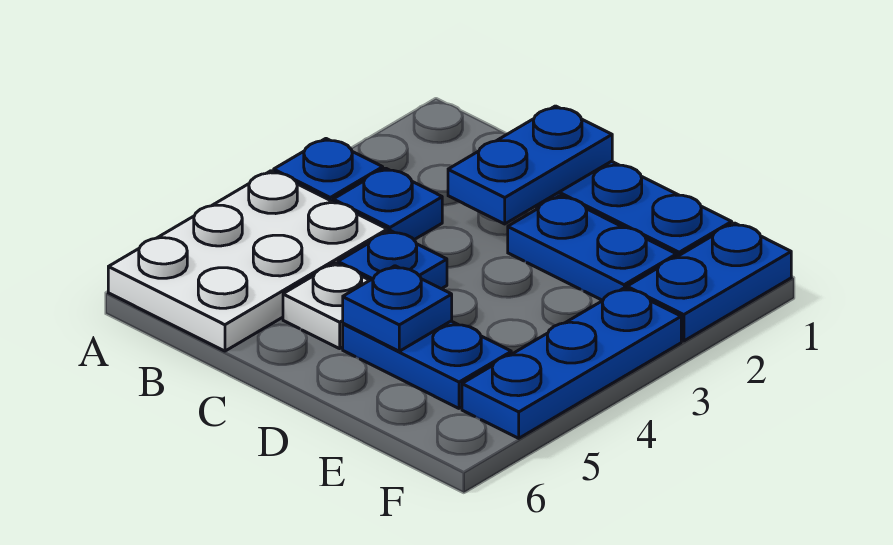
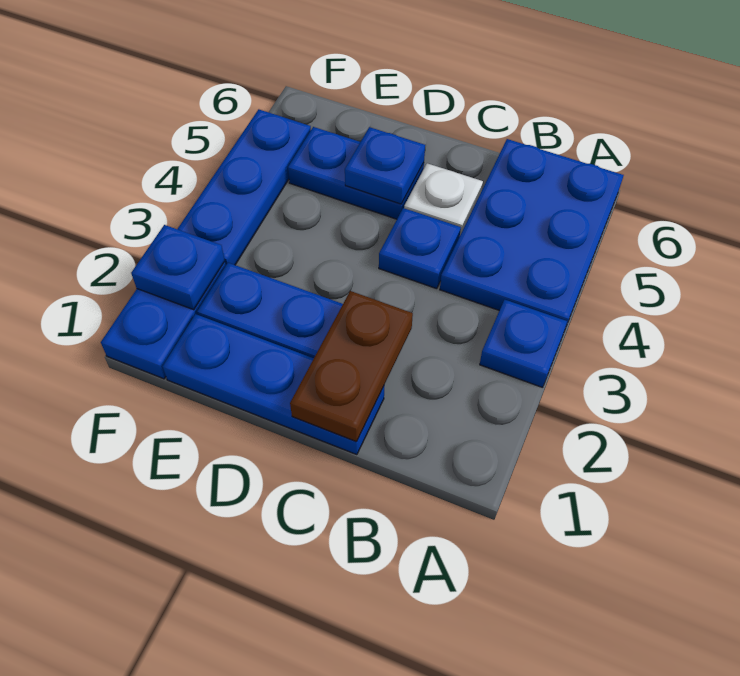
white 2x3 plate [108,171,387,351] -> blue 2x3 plate [440,139,624,328]
blue 1x1 plate [333,168,442,240] -> blue 1x1 plate moved to [131,225,225,310]
blue 1x2 plate [448,106,612,224] -> brown 1x2 plate [290,291,413,442]

